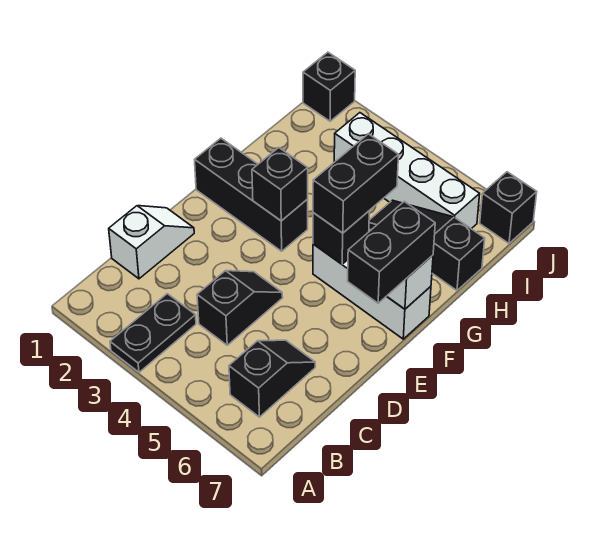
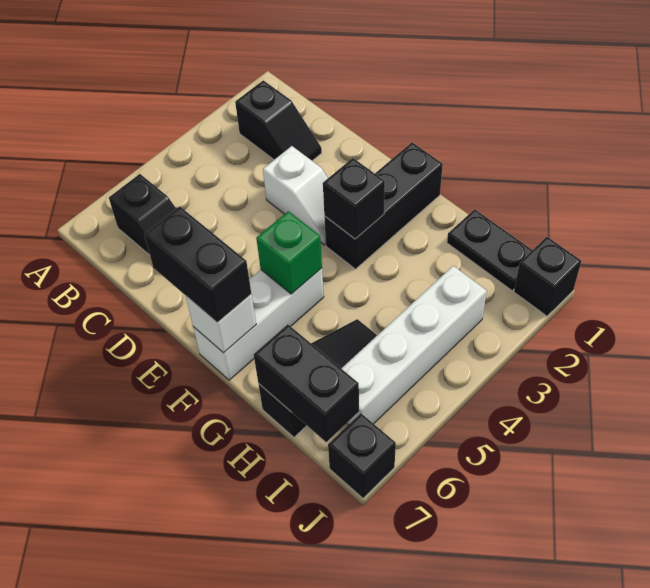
black 1x2 plate [110,294,196,372] -> black 1x2 plate moved to [447,209,532,291]
white 1x2 slope [109,206,194,279] -> white 1x2 slope moved to [263,146,328,245]
black 1x2 slope [197,271,283,345] -> black 1x2 slope moved to [235,80,322,161]
black 1x1 brick [313,211,369,264] -> green 1x1 brick [256,211,322,294]
black 1x2 brick [313,134,399,233] -> black 1x2 brick moved to [254,324,359,442]

